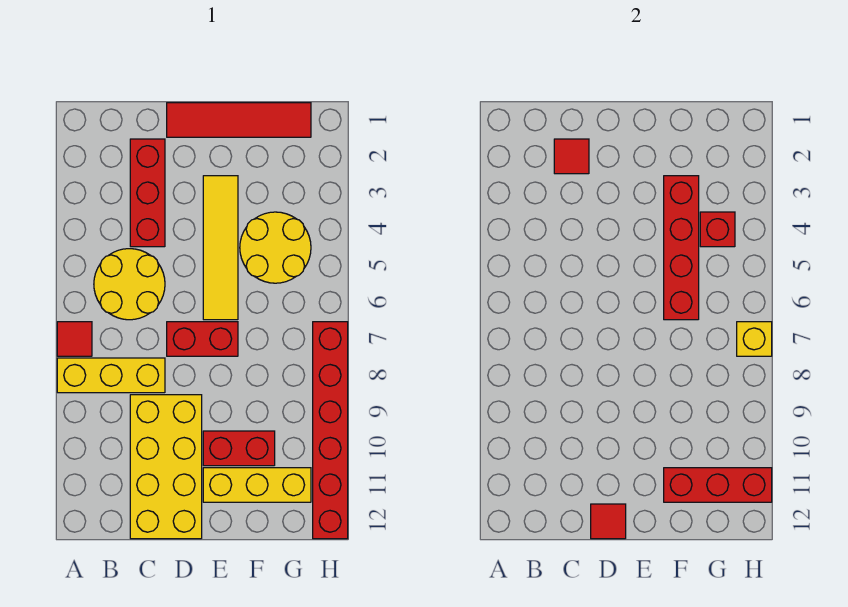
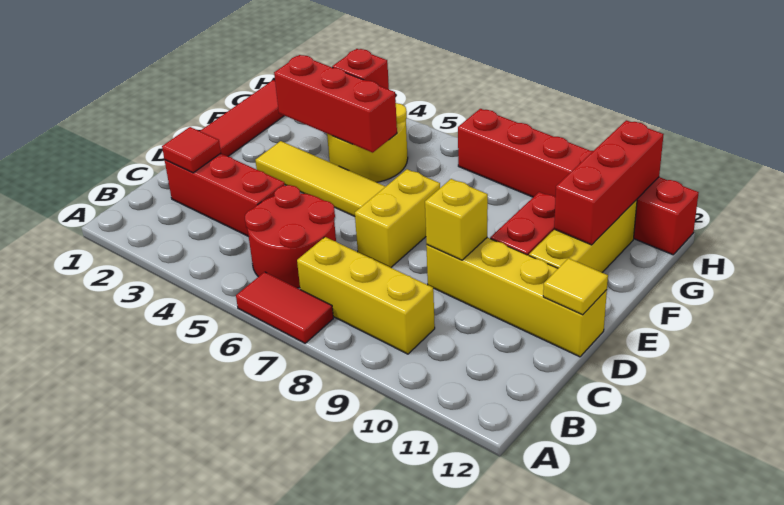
red 1x1 tile [57,322,92,356] -> red 1x2 tile [236,272,333,343]
yellow 1x3 brick [57,358,165,393] -> yellow 1x3 brick turned to [297,237,435,354]
yellow 2x2 round brick [94,249,165,320] -> red 2x2 round brick [245,185,336,288]
yellow 2x4 brick [130,395,202,539] -> yellow 1x4 brick [426,238,607,357]
red 1x2 brick [167,322,238,356] -> yellow 1x2 brick [355,169,440,267]
red 1x1 tile [591,504,626,539] -> yellow 1x1 tile [543,258,608,315]
red 1x4 brick [664,176,699,320] -> red 1x3 brick [274,55,397,153]
yellow 1x1 brick [737,322,772,356] -> yellow 1x1 brick moved to [425,179,488,260]

